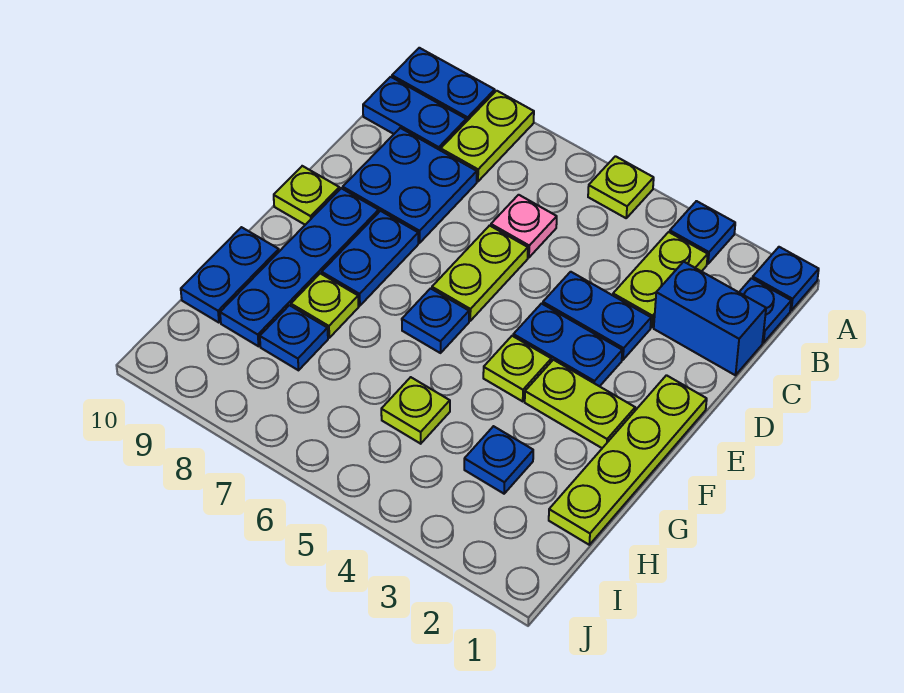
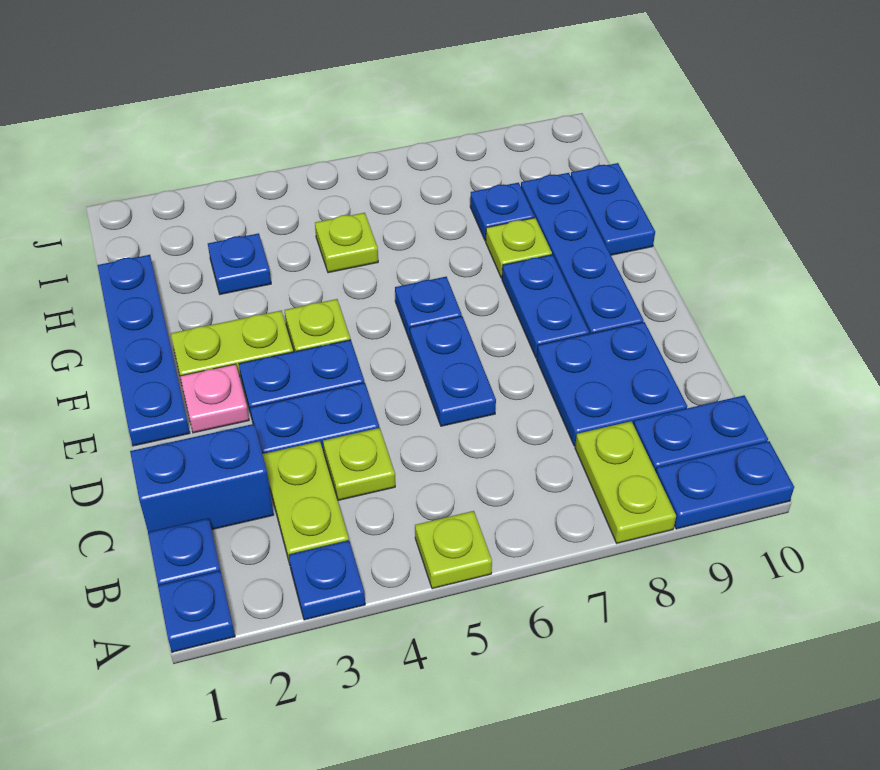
pink 1x1 plate [491,195,557,257] -> pink 1x1 plate moved to [180,364,249,433]
lime 1x2 plate [432,226,528,321] -> blue 1x2 plate [410,316,496,426]
lime 1x4 plate [549,375,707,545] -> blue 1x4 plate [97,255,190,446]
lime 1x1 plate [274,166,339,225] -> lime 1x1 plate moved to [323,428,395,500]

